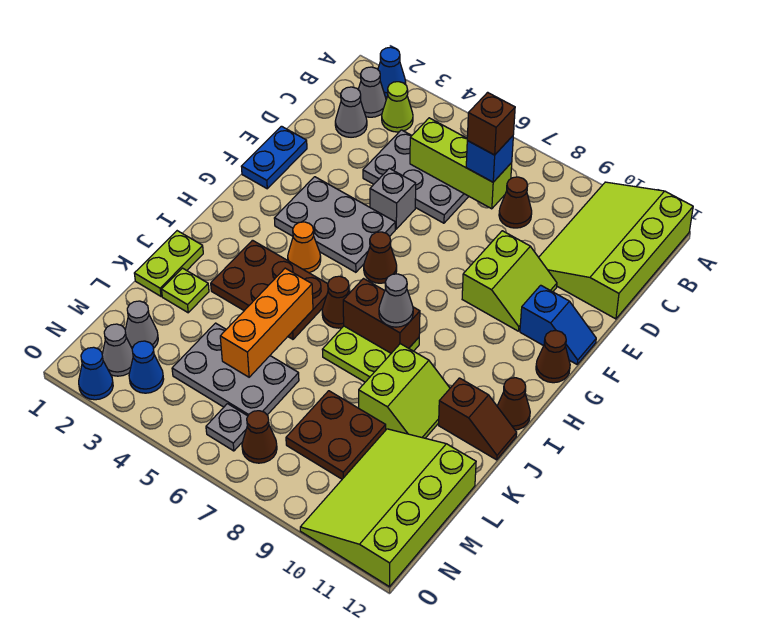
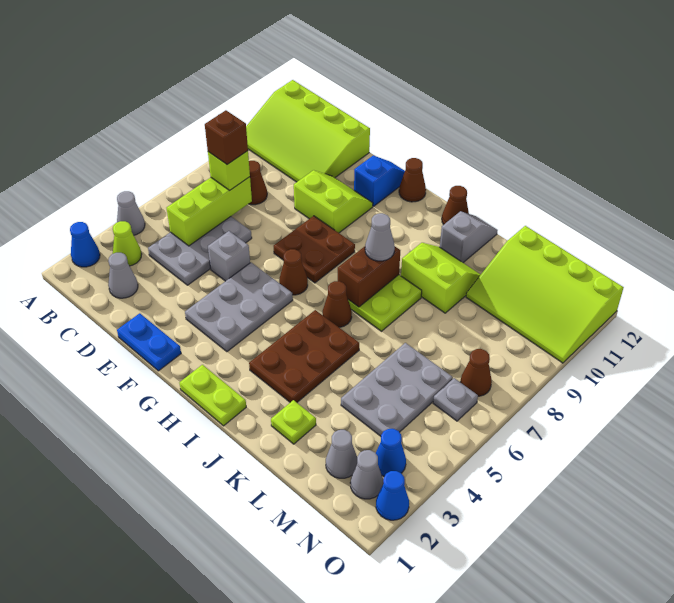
grey 1x1 cone [358,67,386,117] -> grey 1x1 cone moved to [117,191,145,235]
blue 1x1 brick [466,136,513,182] -> lime 1x1 brick [208,151,250,190]
orange 1x1 cone [288,222,321,273] -> none
lime 1x2 plate [134,231,203,296] -> lime 1x2 plate moved to [179,365,246,426]
orange 1x3 brick [220,268,313,377] -> none
brown 1x2 slope [439,378,517,460] -> grey 1x2 slope [440,211,498,262]
brown 2x2 plate [286,391,386,479] -> brown 2x2 plate moved to [274,216,355,283]

